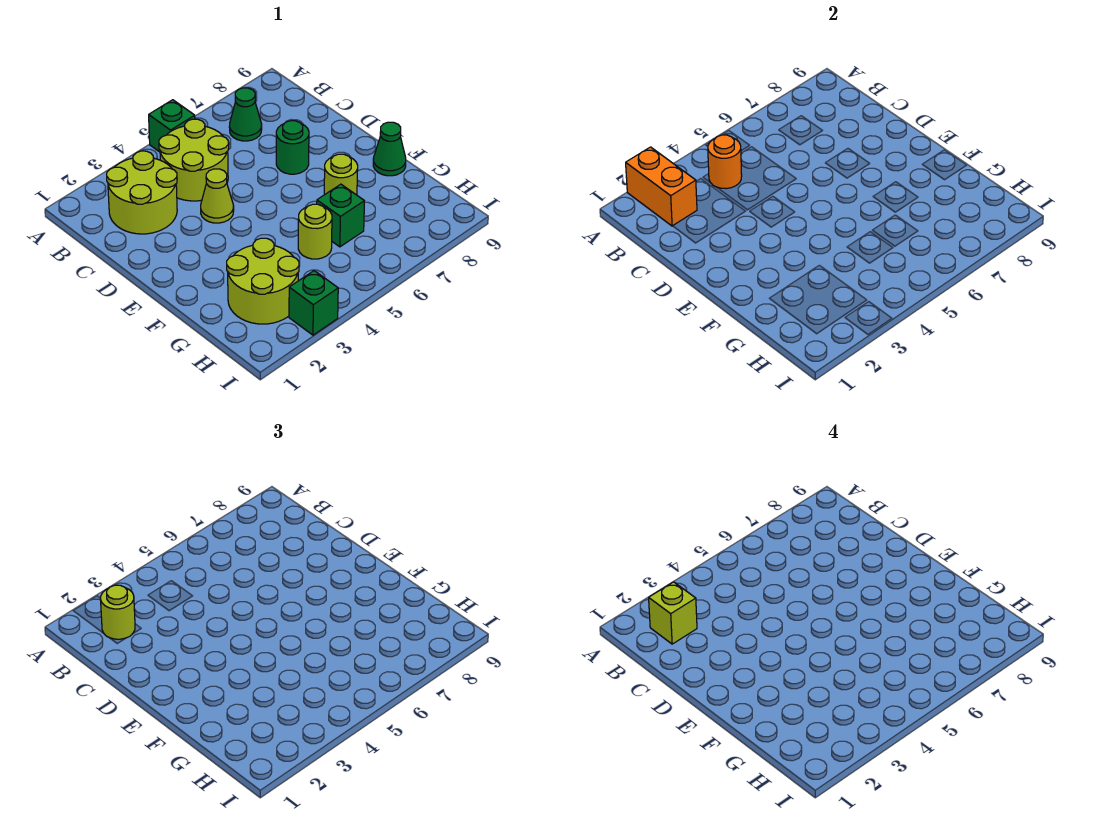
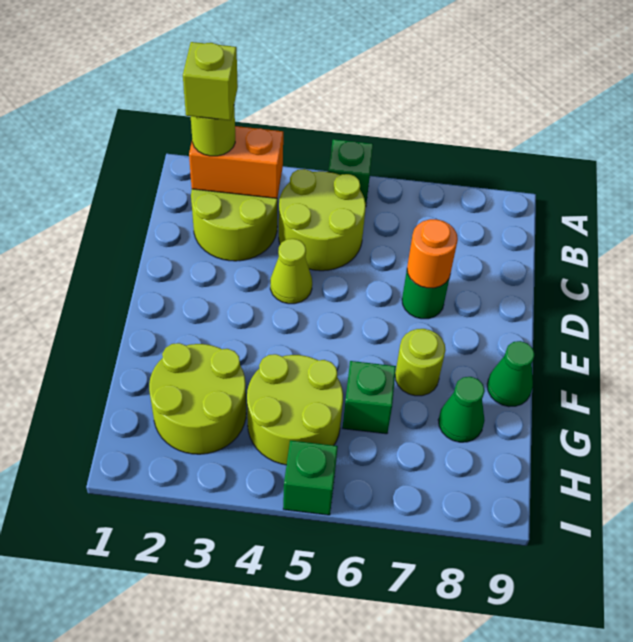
orange 1x2 brick [626,147,697,226] -> orange 1x2 brick turned to [189,126,283,198]
orange 1x1 round brick [708,135,742,189] -> orange 1x1 round brick moved to [407,219,458,288]
green 1x1 cone [229,88,262,141] -> green 1x1 cone moved to [438,377,485,442]
lime 1x1 round brick [298,204,332,259] -> lime 2x2 round brick [247,354,343,465]
green 1x1 brick [289,271,338,335] -> green 1x1 brick moved to [283,440,338,515]

